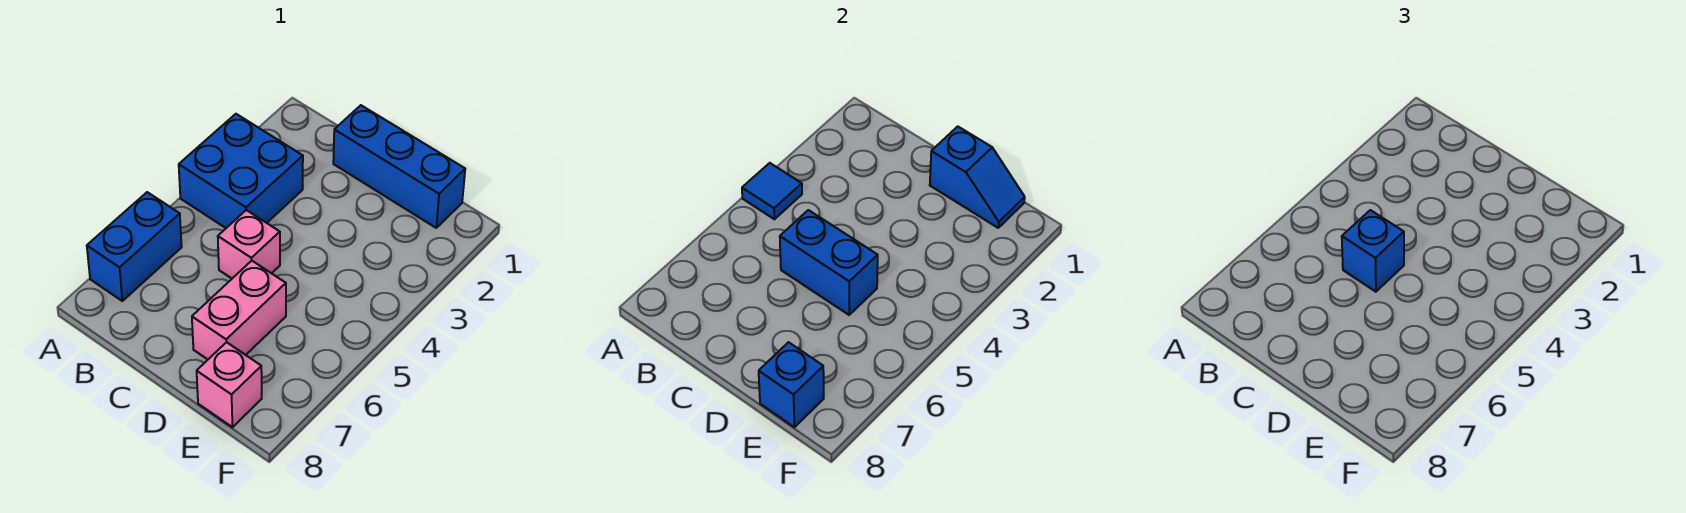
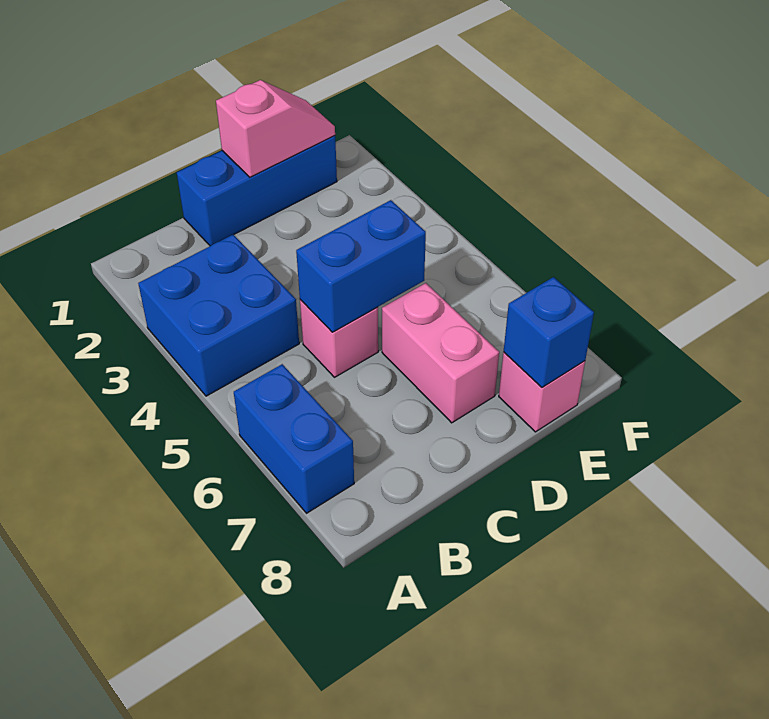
blue 1x1 tile [742,163,802,219] -> none
blue 1x1 brick [1342,210,1404,292] -> none
blue 1x2 slope [930,126,1025,228] -> pink 1x2 slope [216,80,335,177]

